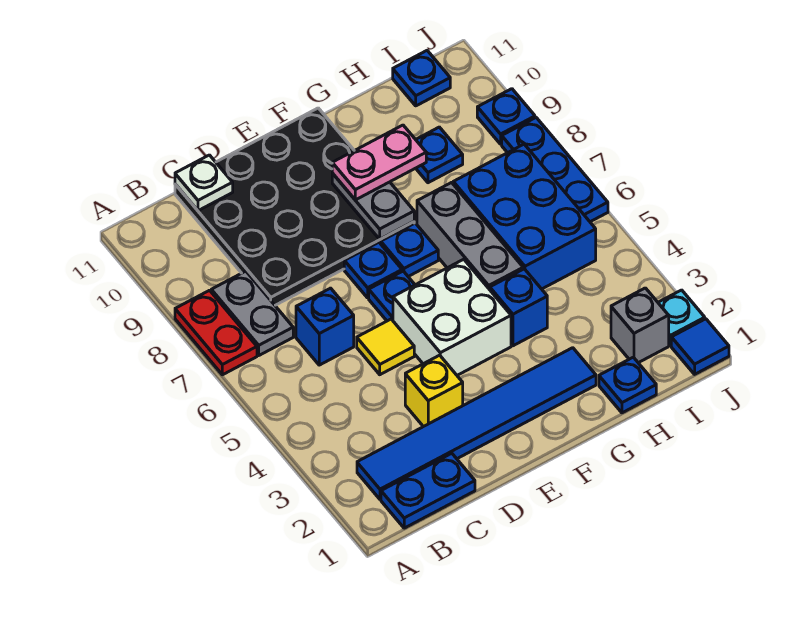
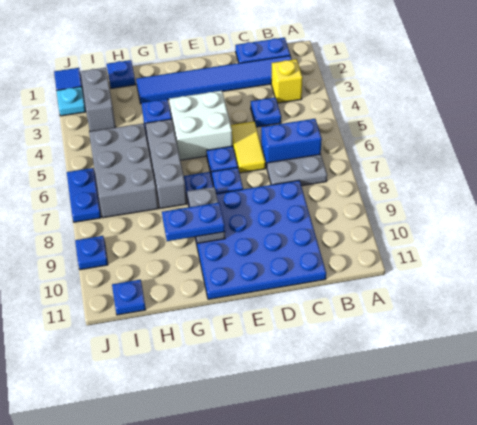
red 1x2 plate [175,290,257,375] -> none
grey 1x2 plate [211,271,293,355] -> grey 1x2 plate turned to [267,154,327,186]
blue 1x1 brick [296,288,354,365] -> blue 1x2 brick [261,119,322,167]
black 4x4 plate [175,108,414,305] -> blue 4x4 plate [188,180,326,299]
white 1x1 plate [175,155,233,211] -> none
yellow 1x1 brick [405,355,463,427] -> yellow 1x1 brick moved to [271,59,303,103]
yellow 1x1 tile [357,319,414,375] -> yellow 1x2 tile [231,121,265,173]
pink 1x2 plate [332,125,426,200] -> blue 1x2 plate [162,203,225,241]
blue 2x3 brick [453,144,596,289] -> grey 2x3 brick [89,123,158,218]
blue 1x1 plate [416,127,463,183] -> blue 1x1 plate moved to [251,97,281,127]
grey 1x1 brick [611,288,669,363] -> grey 1x2 brick [80,68,116,132]
blue 1x3 plate [502,118,608,222] -> blue 1x2 plate [67,168,101,222]

